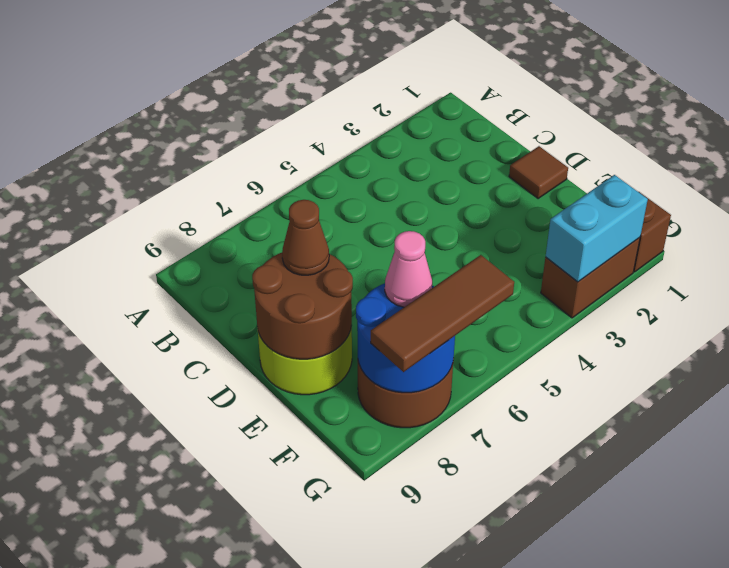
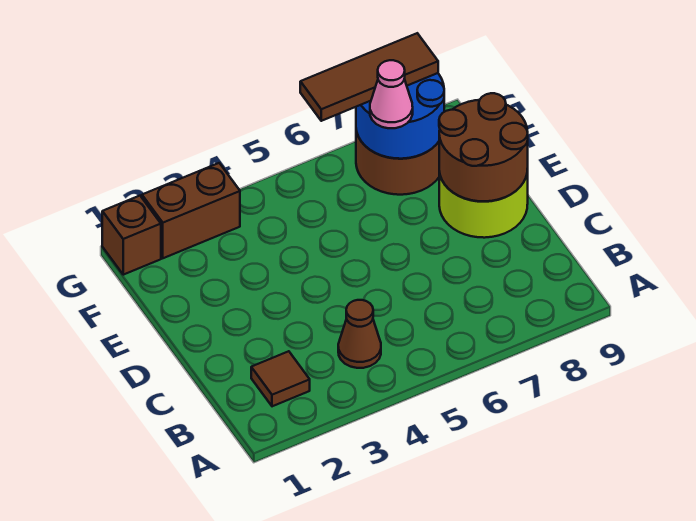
brown 1x1 tile [509,146,568,199] -> brown 1x1 tile moved to [251,351,310,406]
brown 1x1 cone [282,200,329,275] -> brown 1x1 cone moved to [338,300,381,368]
cyan 1x2 brick [546,175,648,282] -> none

